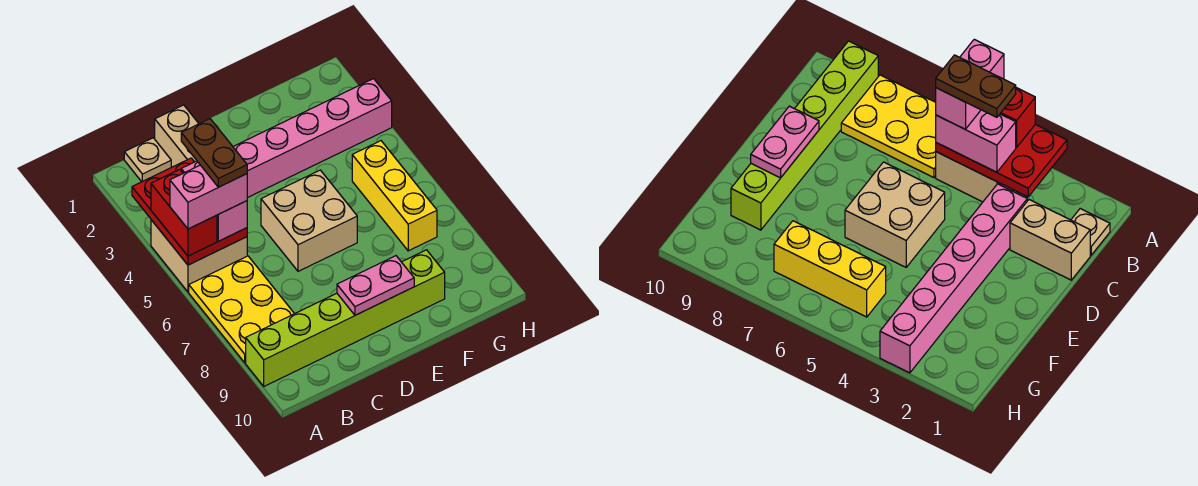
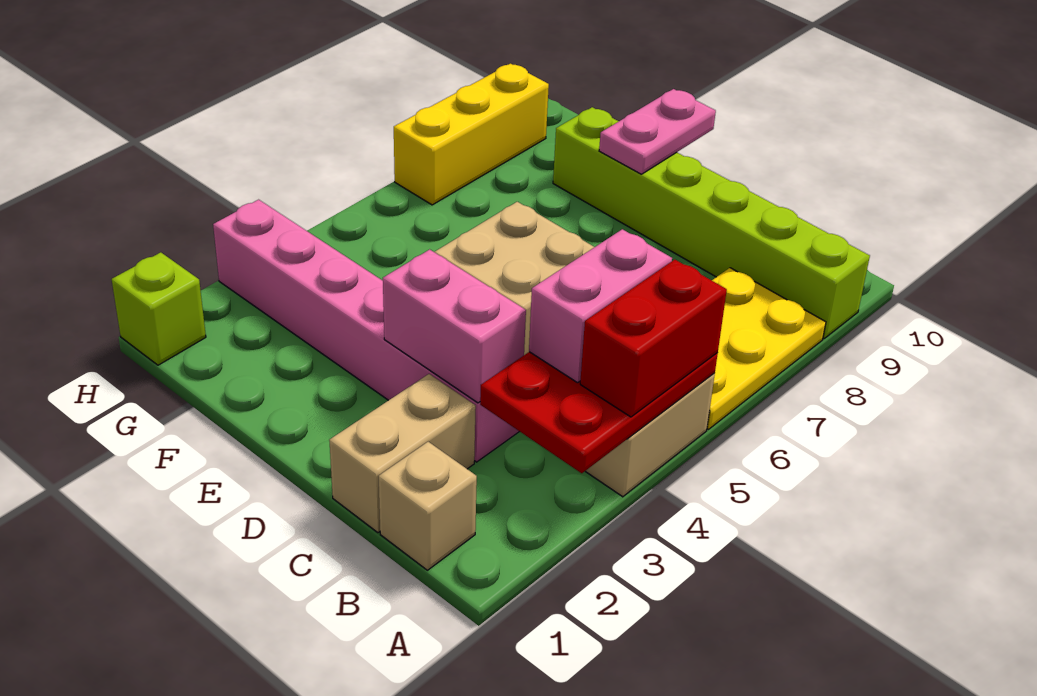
pink 1x2 brick [170,165,247,229] -> pink 1x2 brick moved to [383,249,526,403]
tan 1x1 plate [124,138,171,182] -> tan 1x1 brick [379,442,477,570]
brown 1x2 plate [181,119,247,187] -> none
pink 1x2 plate [337,256,414,315] -> pink 1x2 plate turned to [599,89,716,174]
yellow 1x3 brick [352,141,437,251] -> yellow 1x3 brick moved to [394,64,549,205]
none -> lime 1x1 brick [112,252,206,365]

